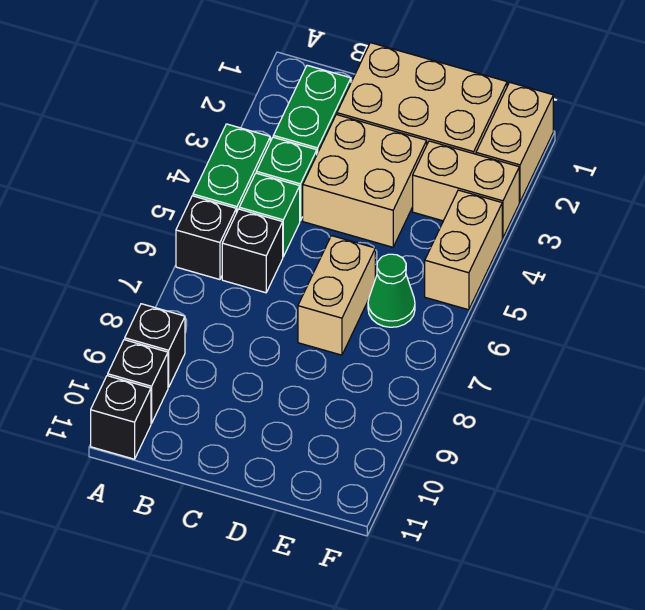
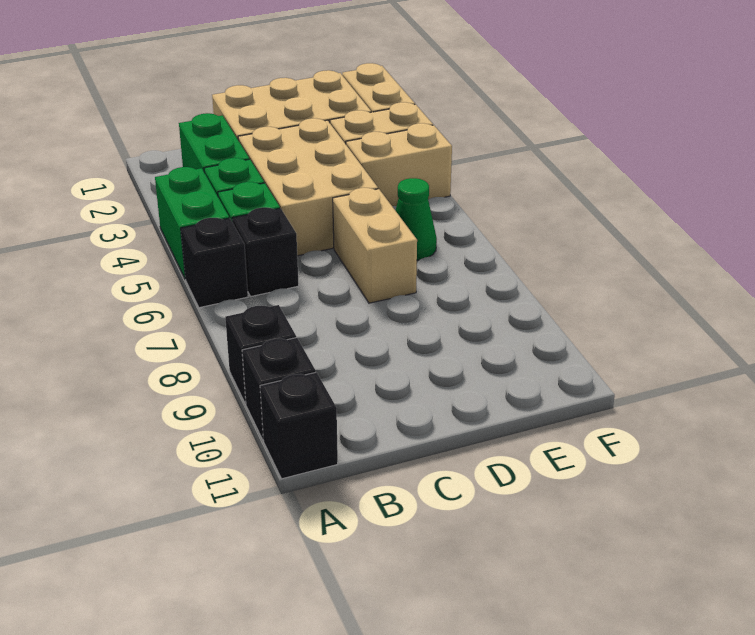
tan 2x2 brick [303,115,427,247] -> tan 2x3 brick [238,118,378,256]
tan 1x2 brick [425,190,502,310] -> tan 1x2 brick turned to [346,123,452,206]

